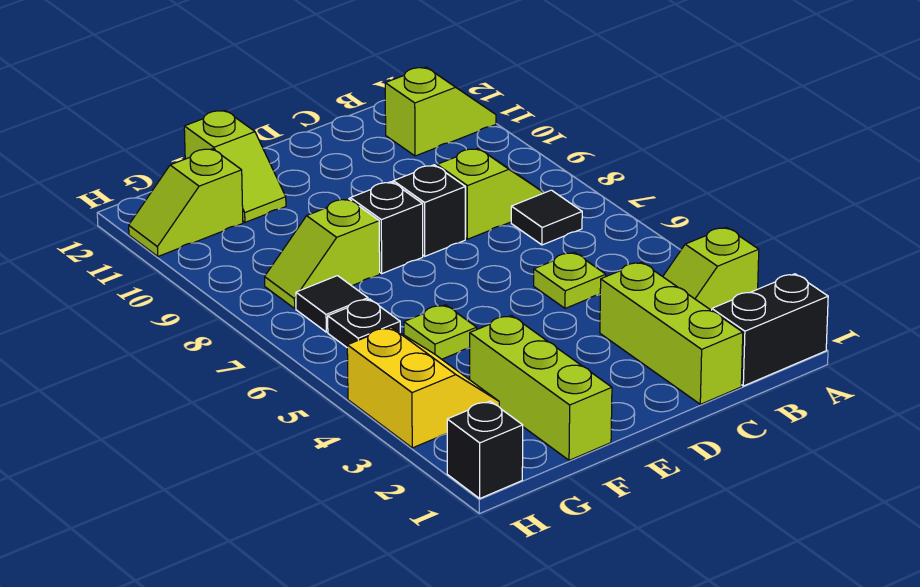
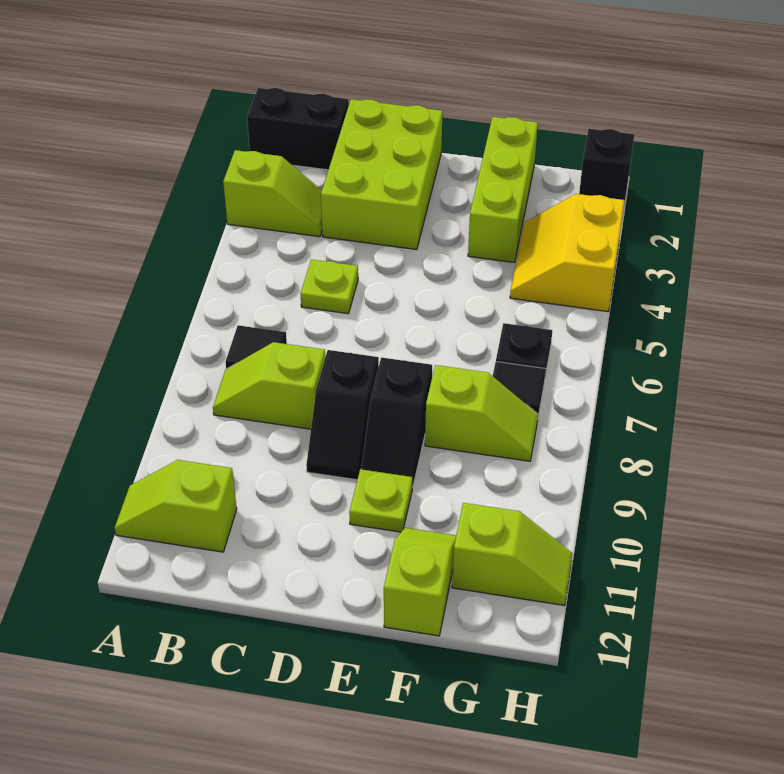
lime 1x3 brick [600,262,743,404] -> lime 2x3 brick [321,99,443,250]
lime 1x1 plate [404,305,477,359] -> lime 1x1 plate moved to [349,469,412,532]

